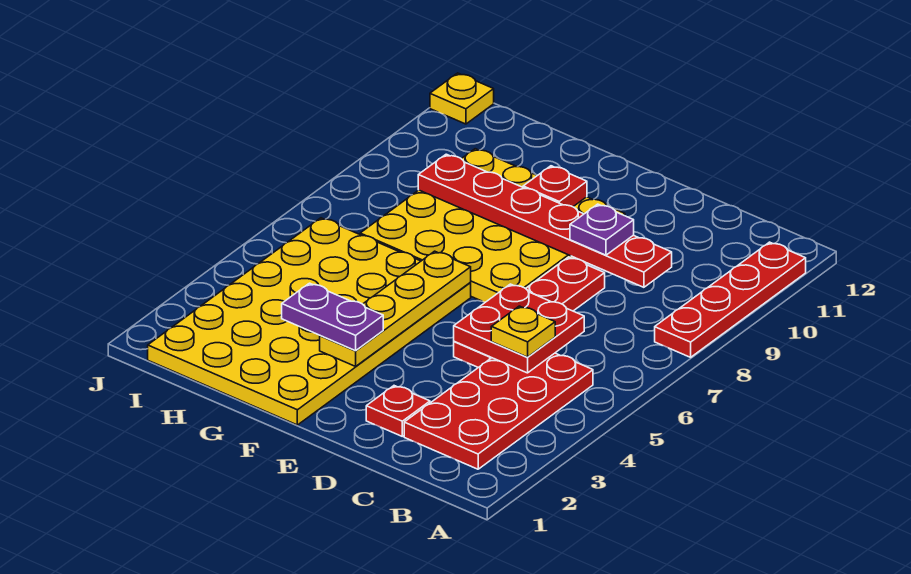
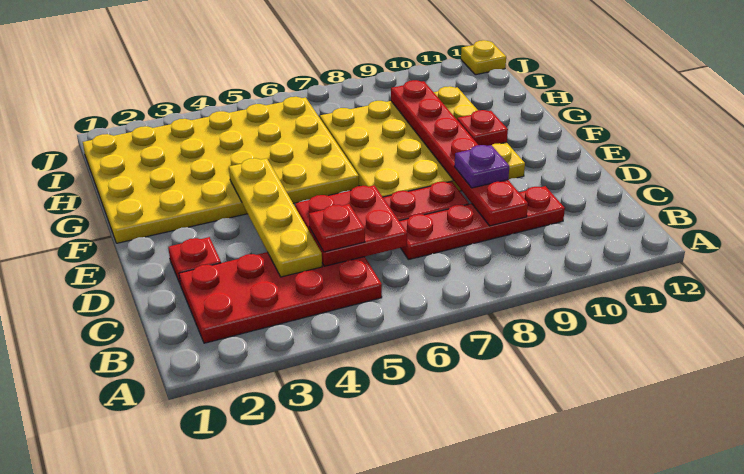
red 1x4 plate [655,242,806,357] -> red 1x4 plate moved to [400,186,565,260]
yellow 1x1 plate [491,306,555,357] -> red 1x1 plate [309,204,365,252]
yellow 1x4 plate [320,251,471,366] -> yellow 1x4 plate turned to [229,158,322,277]
purple 1x2 plate [282,283,383,351] -> none

